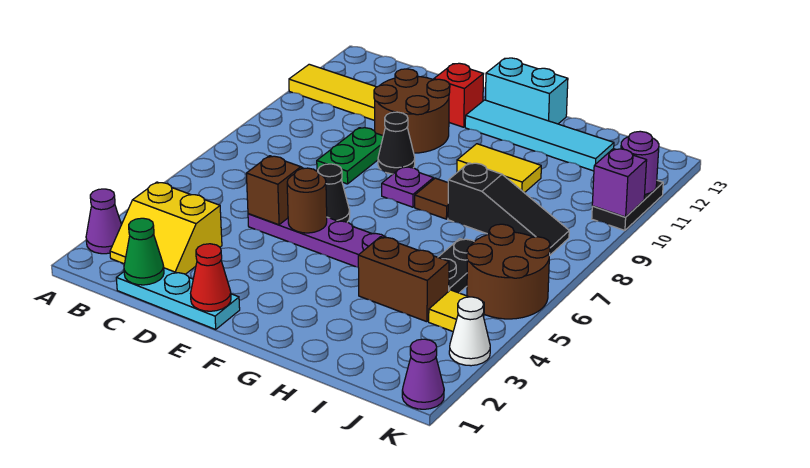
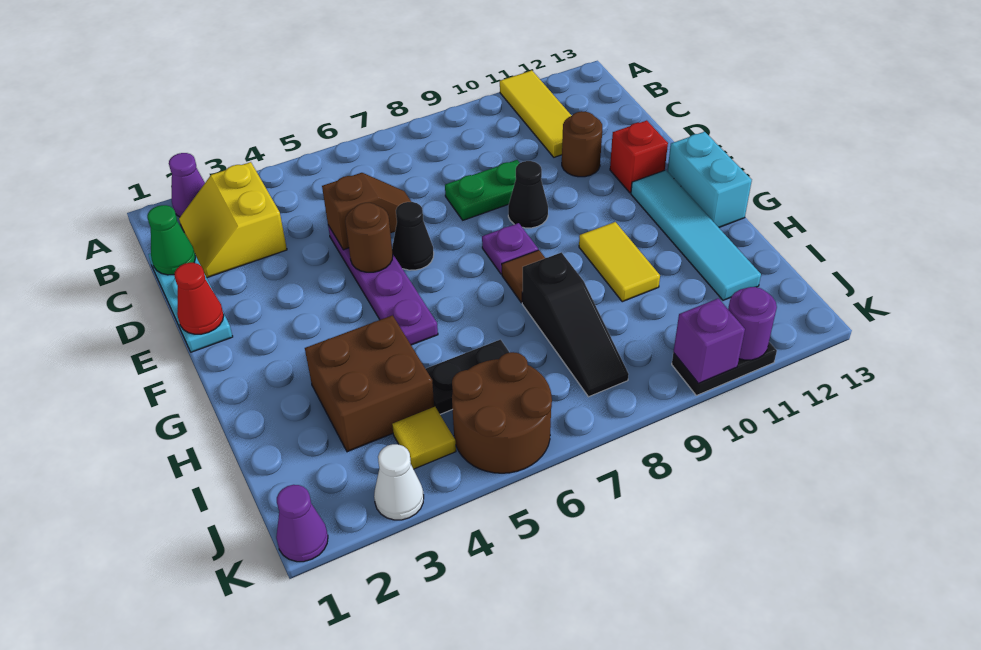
brown 2x2 round brick [374,69,450,153] -> brown 1x1 round brick [562,111,602,177]
brown 1x2 brick [358,237,449,322] -> brown 2x2 brick [305,315,434,452]

